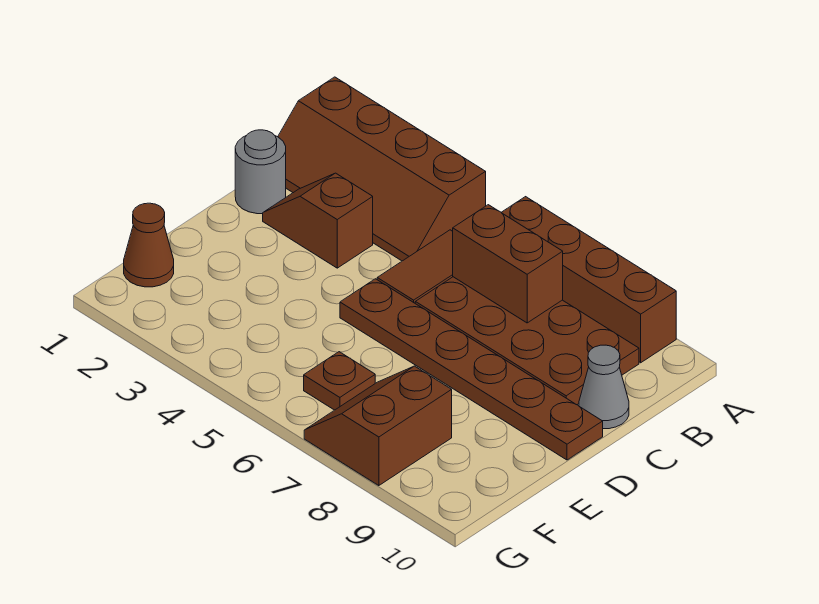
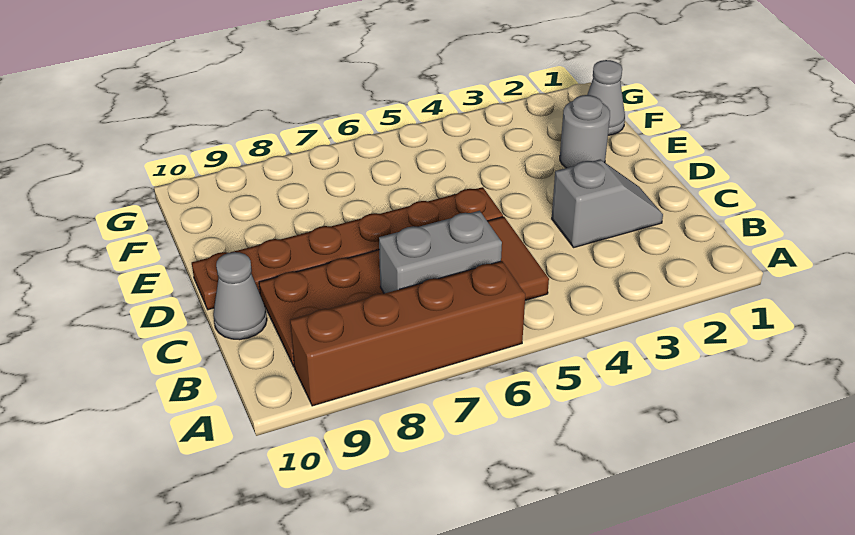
brown 2x4 slope [278,77,486,261] -> none
brown 1x2 brick [453,205,563,323] -> grey 1x2 brick [379,211,502,294]
grey 1x1 round brick [235,130,286,214] -> grey 1x1 round brick moved to [560,95,610,168]
brown 1x2 slope [263,173,373,268] -> grey 1x2 slope [552,160,663,247]
brown 1x1 cone [124,203,174,287] -> grey 1x1 cone [587,60,625,135]
brown 1x1 plate [304,352,375,410] -> none
brown 2x2 slope [304,366,452,486] -> none

